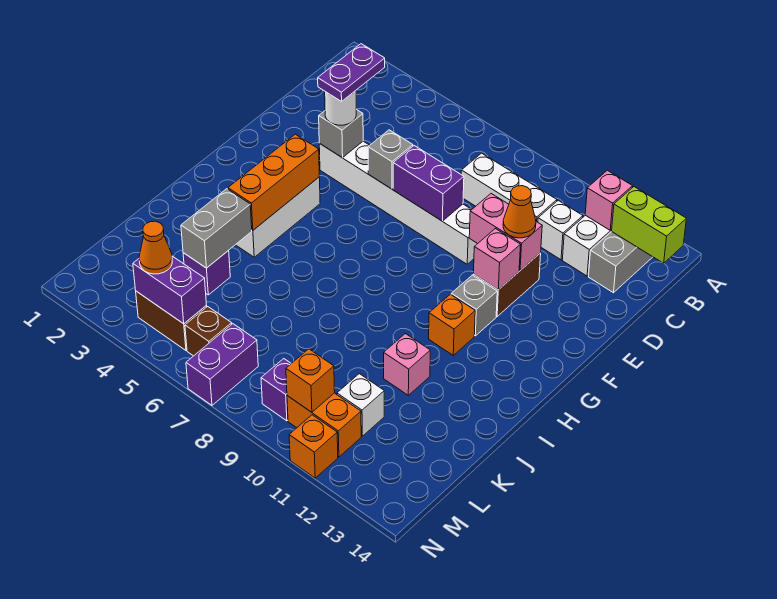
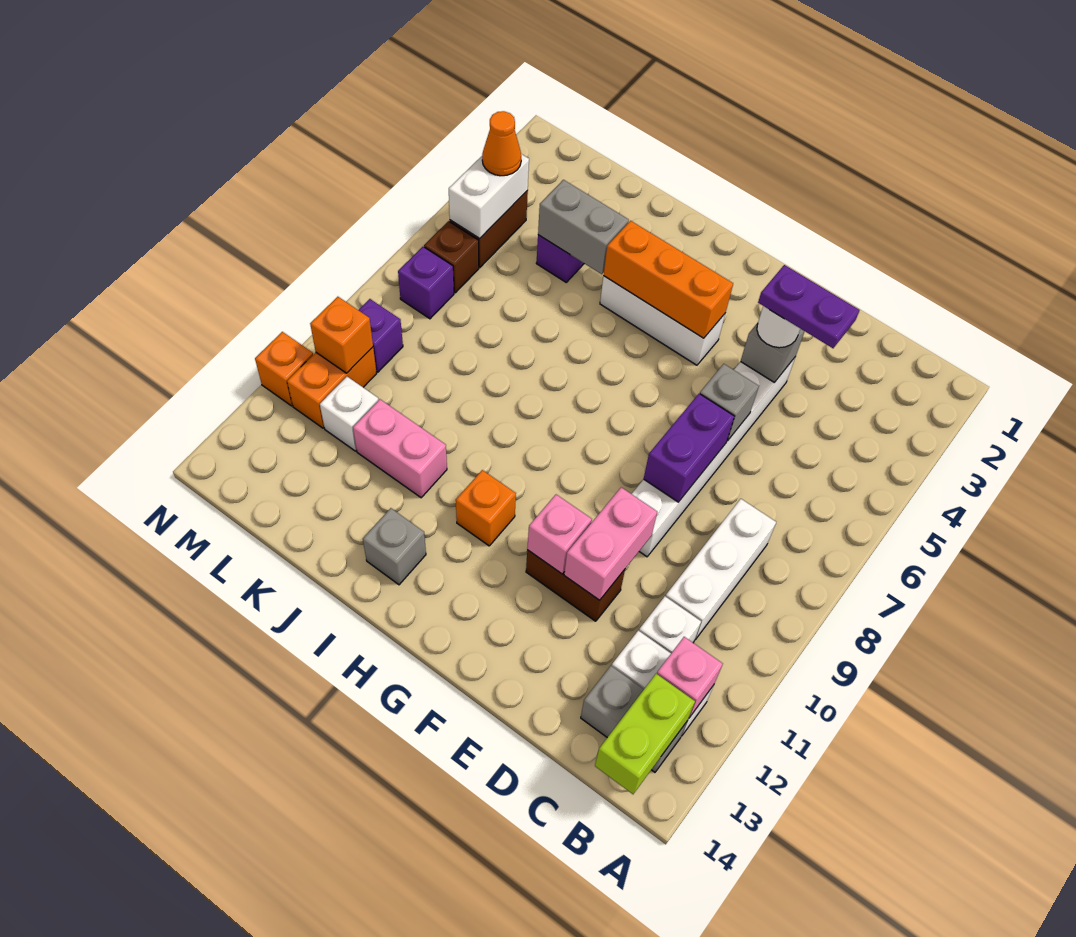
orange 1x1 cone [503,186,536,238] -> none
grey 1x1 brick [451,275,497,336] -> grey 1x1 brick moved to [363,508,426,585]
pink 1x1 brick [384,334,430,395] -> pink 1x2 brick [353,399,447,498]
purple 1x2 brick [133,256,206,324] -> white 1x2 brick [449,154,529,238]
purple 1x2 brick [186,324,258,405] -> purple 1x1 brick [398,247,454,319]

